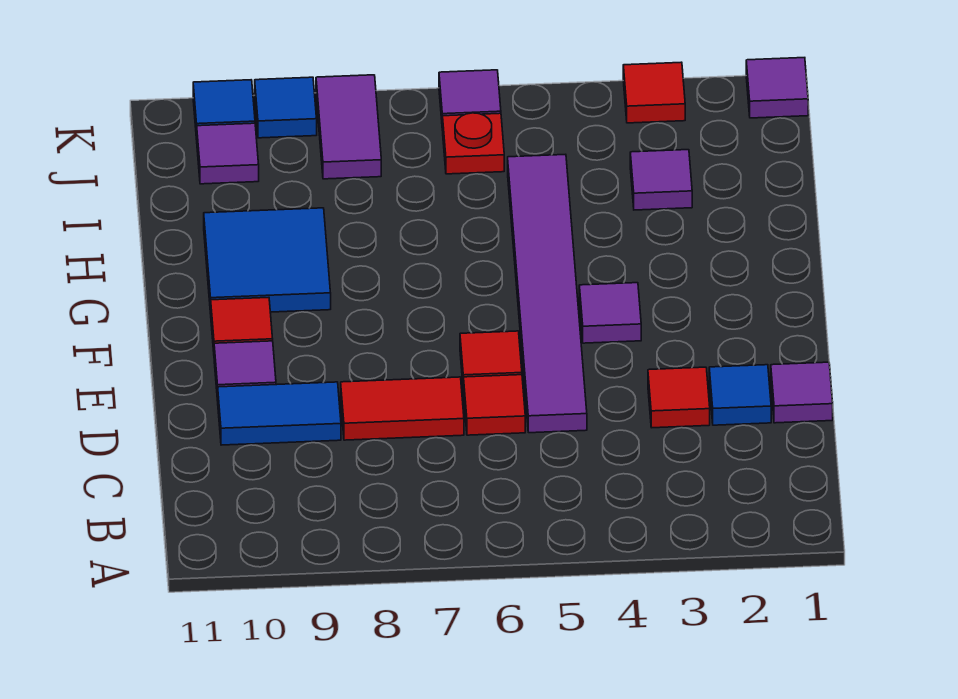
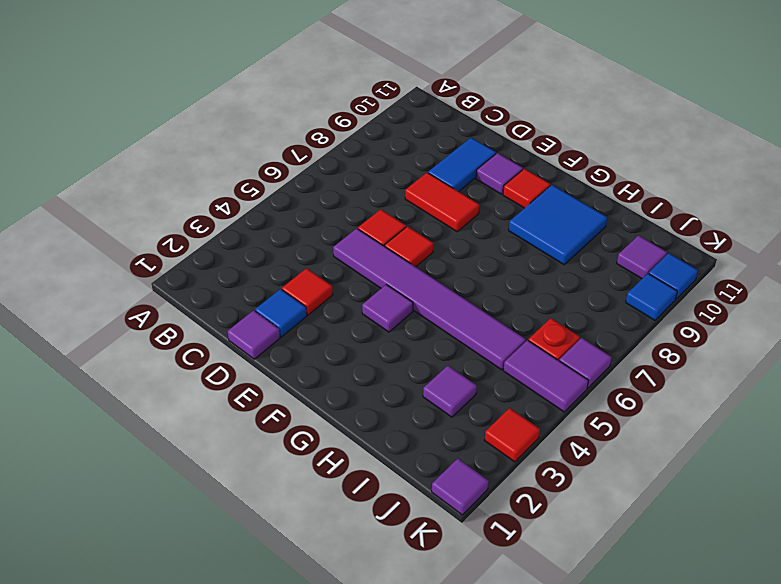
red 1x2 tile [341,377,464,440] -> red 1x2 tile turned to [405,173,479,232]
purple 1x2 tile [316,75,381,179] -> purple 1x2 tile moved to [503,340,589,412]

